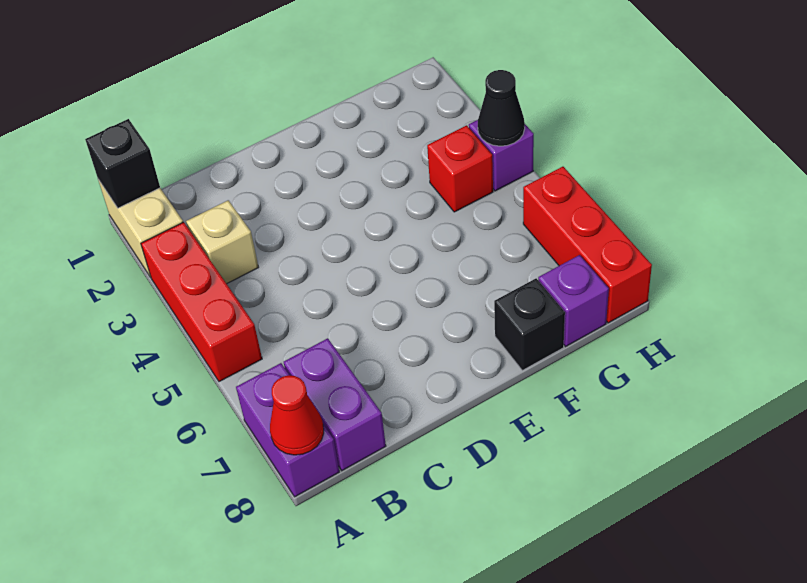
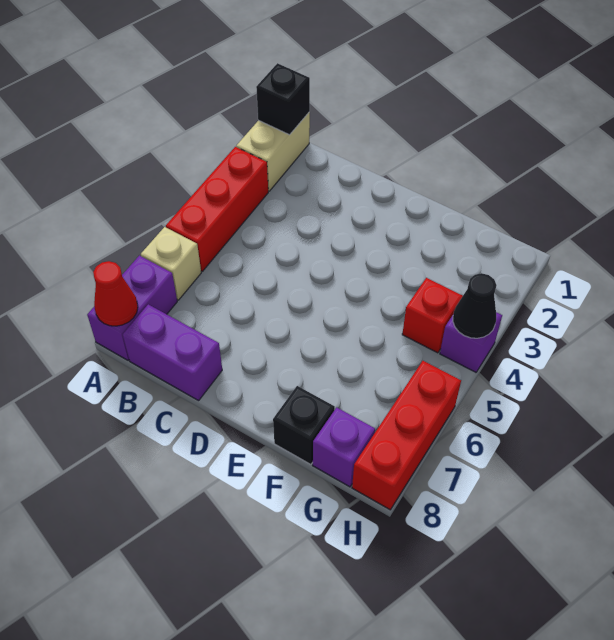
tan 1x1 brick [186,200,259,284] -> tan 1x1 brick moved to [141,227,201,300]
purple 1x2 brick [284,338,386,470] -> purple 1x2 brick turned to [123,304,222,401]

